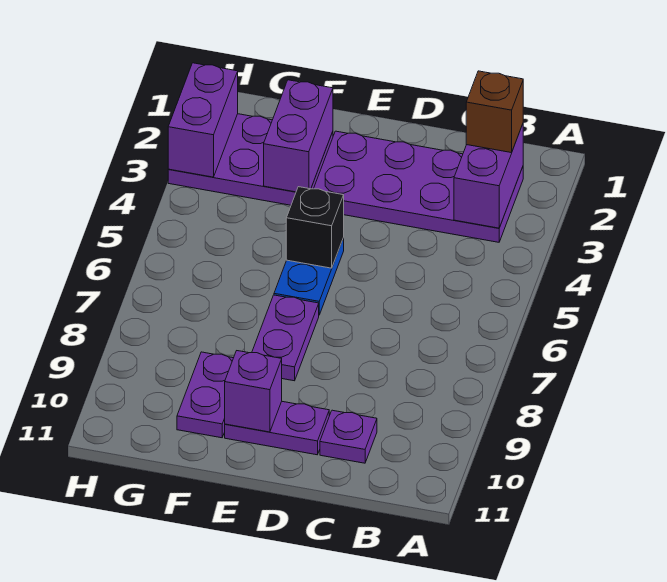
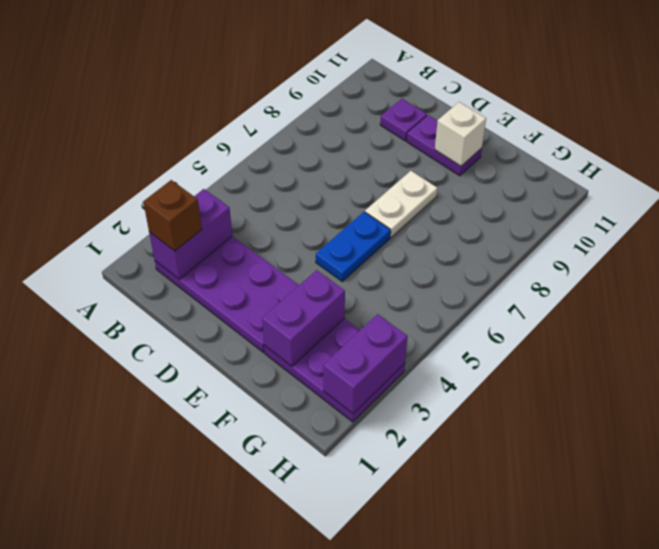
black 1x1 brick [286,187,344,268] -> none
purple 1x2 plate [252,295,319,381] -> white 1x2 plate [365,171,437,237]
purple 1x1 brick [225,351,282,432] -> white 1x1 brick [435,102,486,166]
purple 1x2 plate [177,352,233,438] -> none

